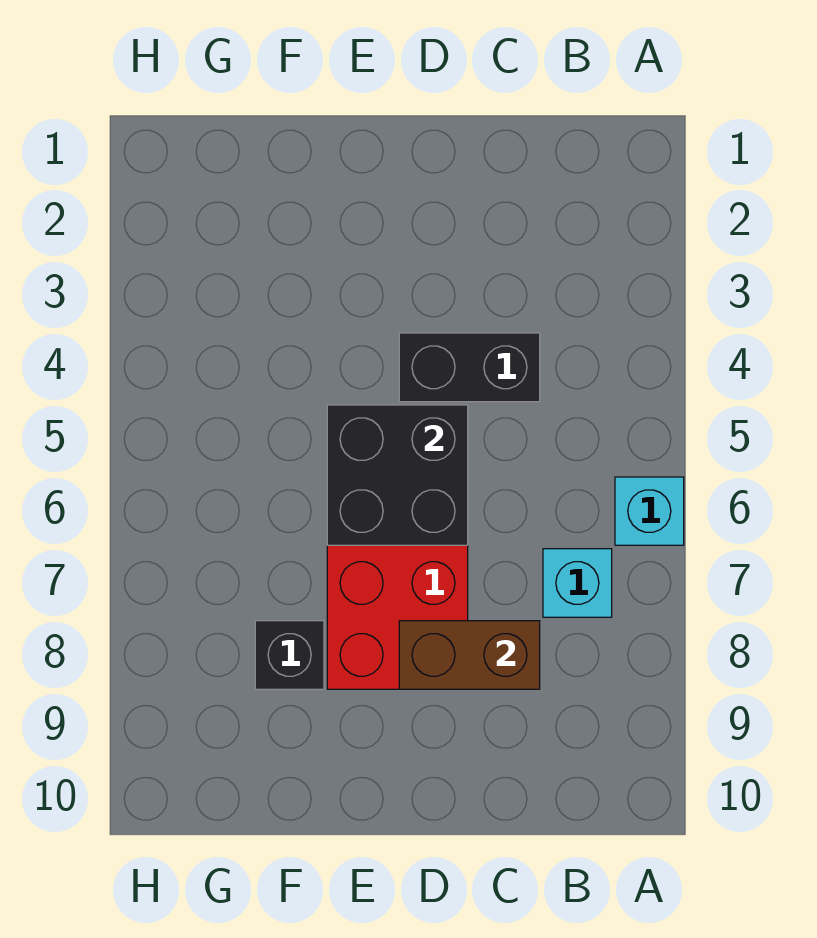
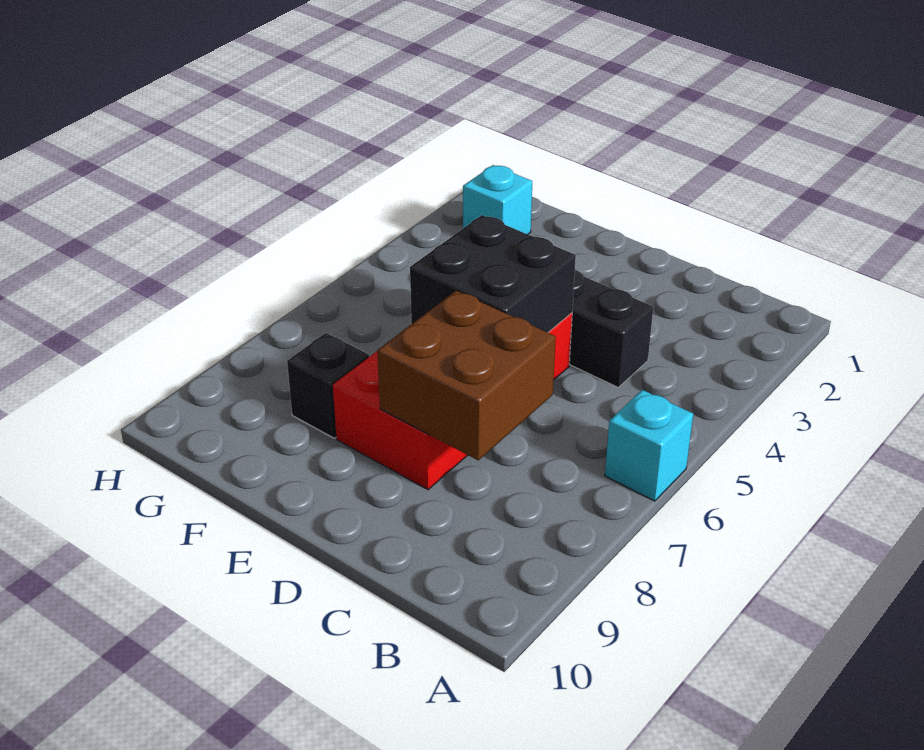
cyan 1x1 brick [543,549,612,617] -> cyan 1x1 brick moved to [463,165,532,234]
brown 1x2 brick [399,621,540,689] -> brown 2x2 brick [377,291,556,460]

